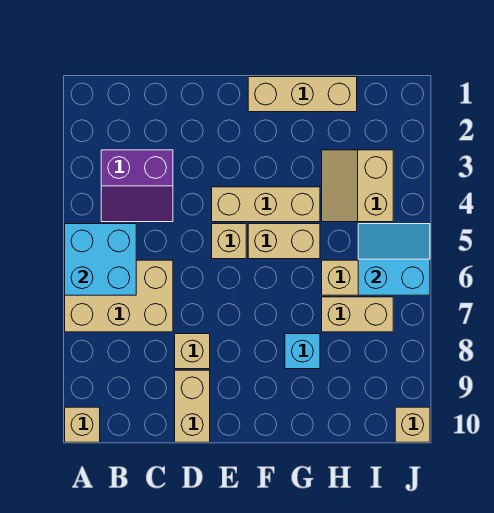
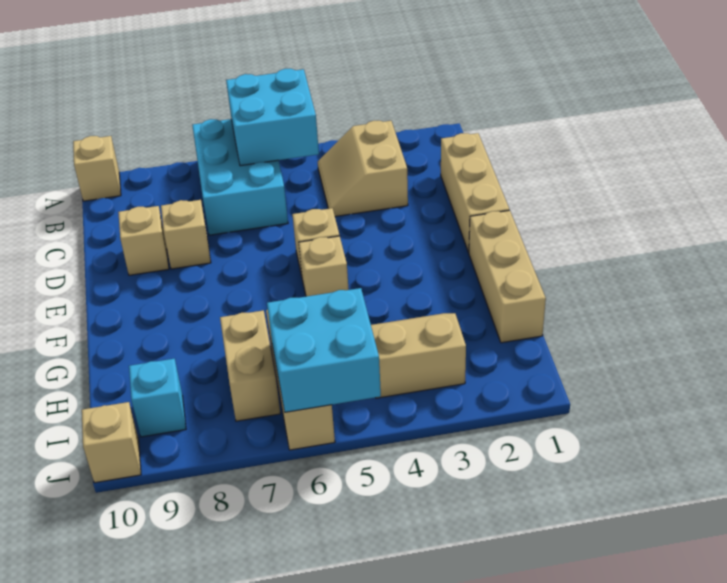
tan 2x3 brick [65,260,173,332] -> cyan 2x3 brick [192,119,288,235]
purple 2x2 slope [101,150,173,222] -> tan 2x2 slope [318,121,408,216]
tan 1x2 brick [175,370,210,442] -> tan 1x1 brick [118,206,169,275]
tan 1x3 brick [212,187,320,222] -> tan 1x3 brick moved to [441,133,509,253]
tan 1x2 brick [248,224,320,259] -> tan 1x1 brick [299,236,349,296]
cyan 1x1 brick [285,334,320,369] -> cyan 1x1 brick moved to [129,359,186,437]
cyan 2x2 slope [358,224,430,295] -> cyan 2x2 brick [267,288,381,412]

